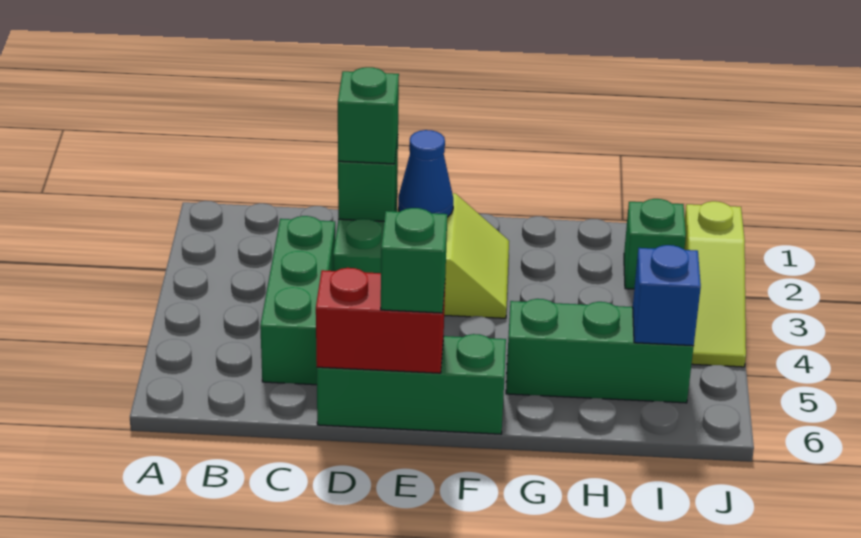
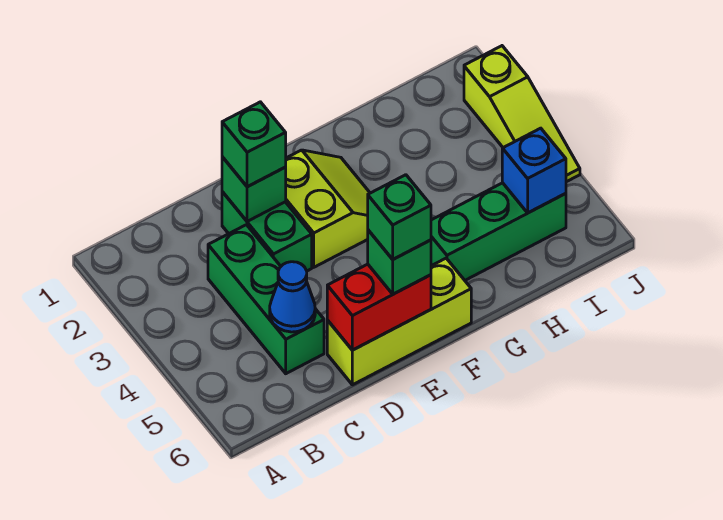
green 1x3 brick [317,334,506,434] -> lime 1x3 brick [327,258,471,385]
blue 1x1 cone [398,130,453,217] -> blue 1x1 cone moved to [270,262,315,332]
green 1x1 brick [624,199,686,289] -> green 1x1 brick moved to [368,175,431,259]

